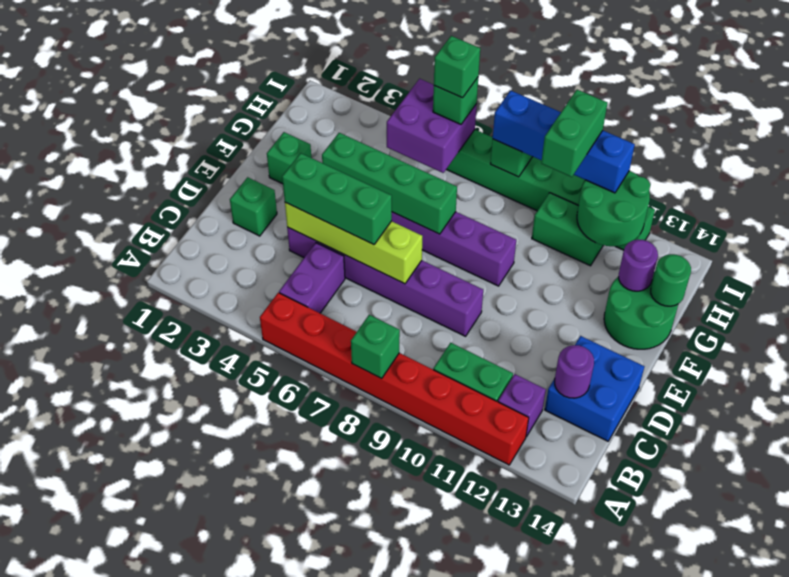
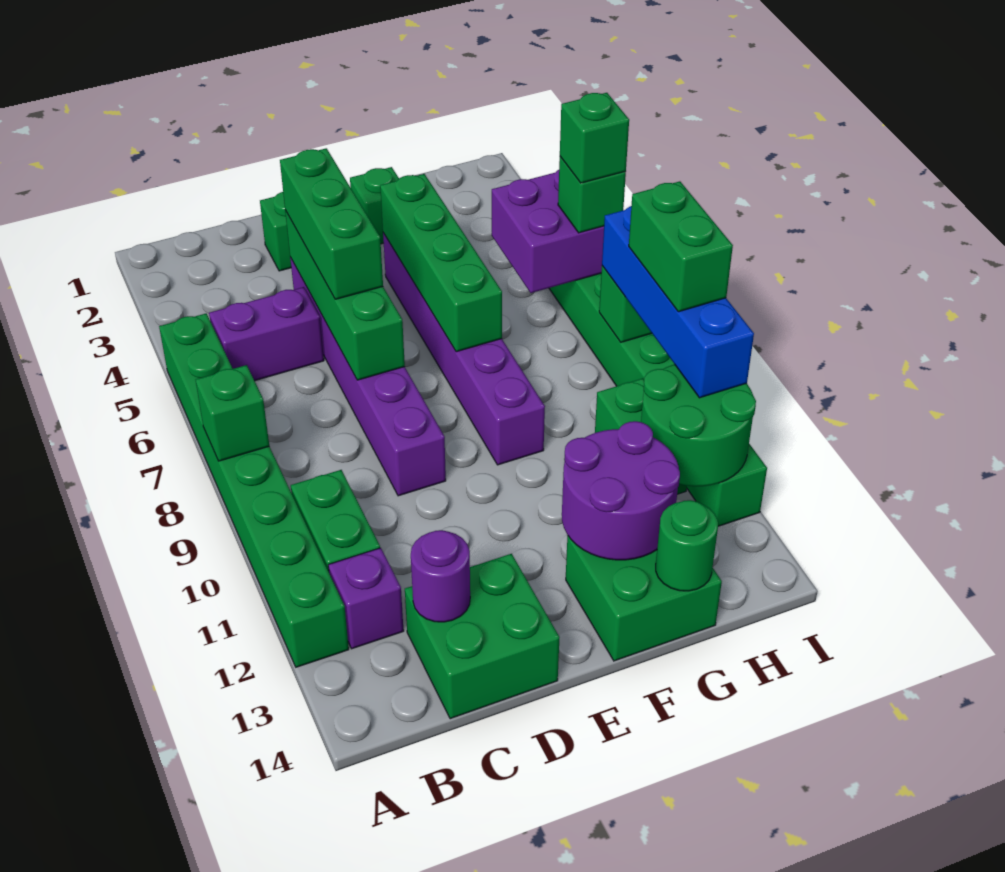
red 1x8 brick [260,293,529,465] -> green 1x8 brick [159,314,349,667]
blue 2x2 brick [545,336,644,441] -> green 2x2 brick [405,554,560,719]
lime 1x4 brick [285,203,422,284] -> green 1x4 brick [285,210,405,380]
green 2x2 round brick [604,272,678,349] -> green 2x2 brick [566,536,722,661]
purple 1x1 round brick [619,240,658,291] -> purple 2x2 round brick [562,421,680,560]
green 1x2 brick [541,90,607,177] -> green 1x2 brick turned to [629,181,733,312]

